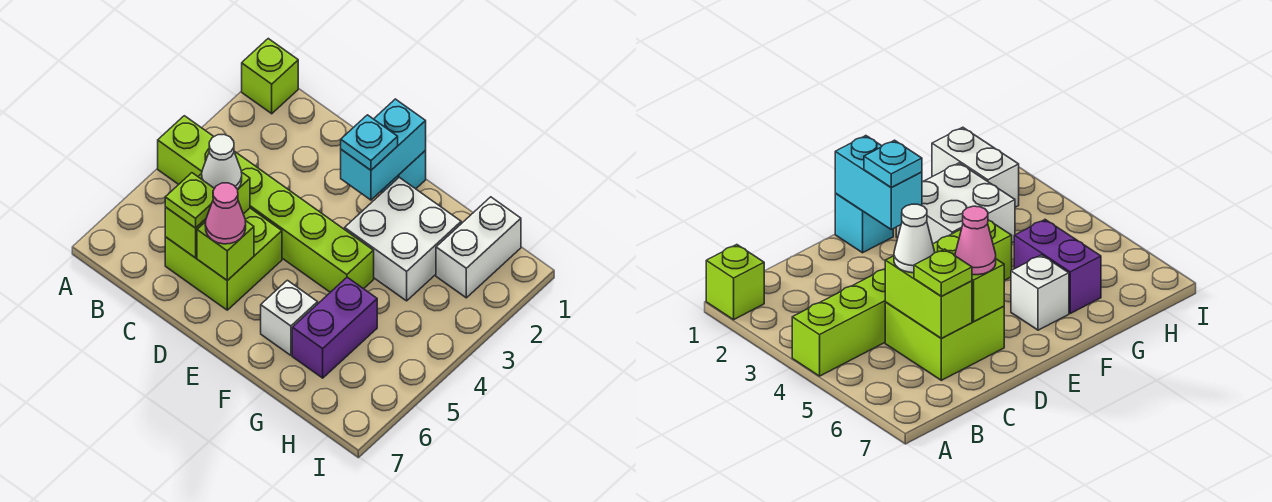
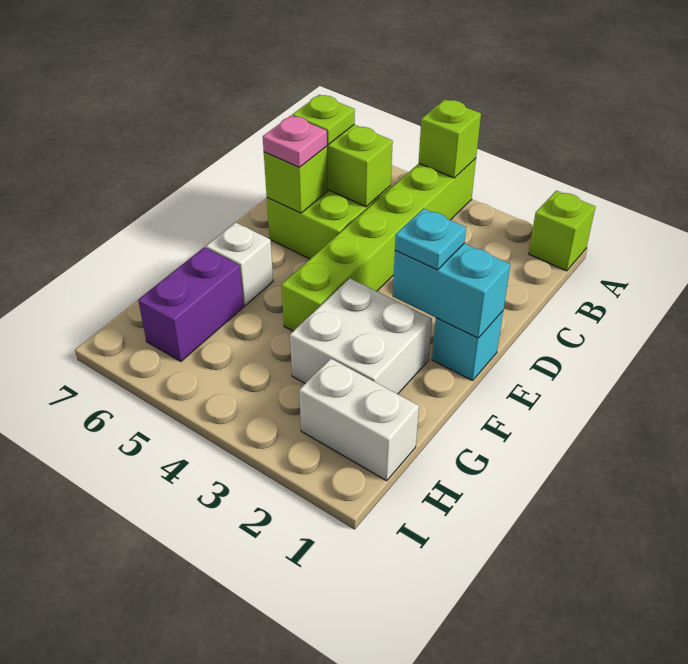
none -> lime 1x1 brick [419,99,481,178]
white 1x1 cone [202,135,242,189] -> none
pink 1x1 cone [205,183,246,244] -> pink 1x1 plate [263,116,327,168]
purple 1x2 brick [292,277,377,378] -> purple 1x2 brick turned to [138,247,244,362]

